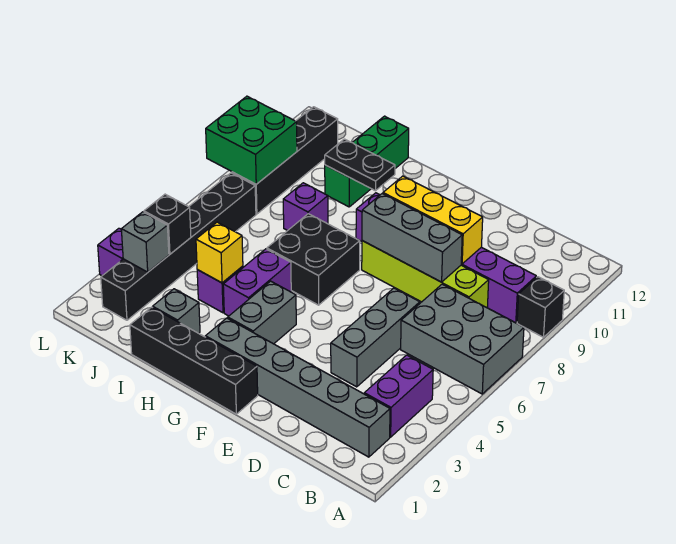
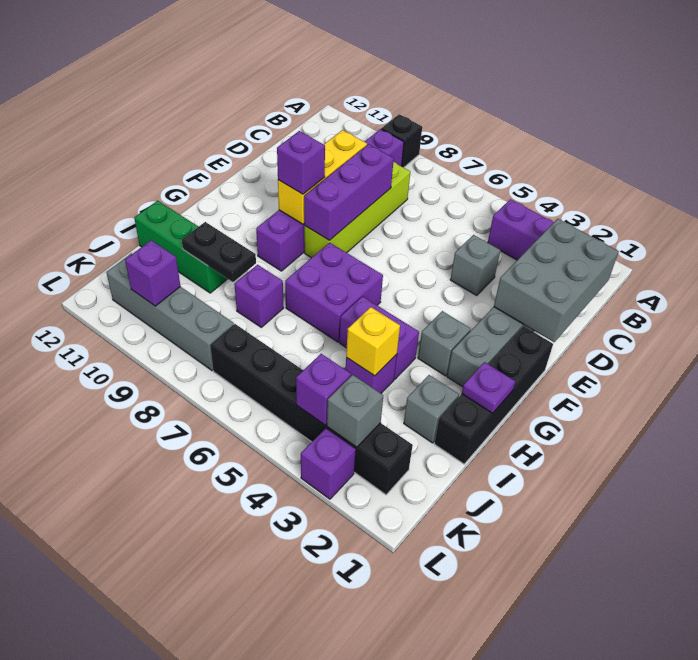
grey 2x3 brick [401,284,524,394] -> grey 2x3 brick moved to [494,219,619,342]
grey 1x3 brick [331,288,420,387] -> grey 1x1 brick [450,235,501,296]
grey 1x3 brick [362,194,462,282] -> purple 1x3 brick [304,144,394,240]
none -> purple 1x1 brick [277,131,325,194]
grey 1x2 brick [228,281,296,344] -> grey 1x1 brick [418,311,471,376]
black 2x2 brick [267,214,360,305] -> purple 2x2 brick [285,243,383,342]
none -> purple 1x1 plate [462,362,515,413]
black 1x2 plate [325,139,395,191] -> black 1x2 plate turned to [182,222,256,282]
black 1x1 brick [144,194,191,254] -> purple 1x1 brick [296,354,351,425]
black 1x4 brick [232,107,338,214] -> grey 1x4 brick [106,253,234,370]
green 2x2 brick [206,96,297,184] -> none
none -> purple 1x1 brick [125,240,180,306]

